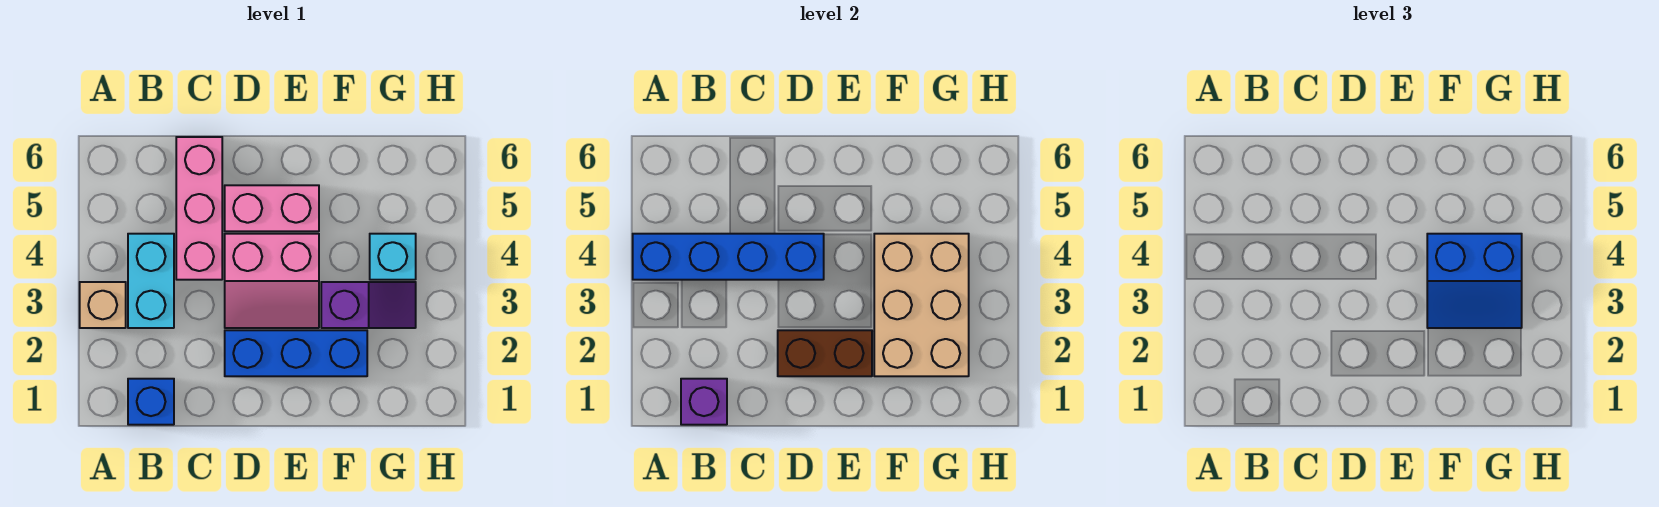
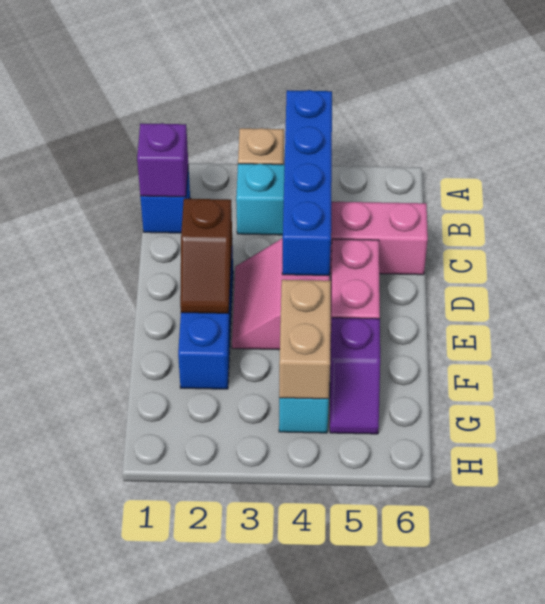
brown 1x2 brick [778,330,872,376] -> brown 1x2 slope [180,199,232,313]
tan 2x3 brick [874,234,969,376] -> tan 1x2 brick [279,280,331,399]
purple 1x2 slope [321,282,416,328] -> purple 1x2 slope moved to [330,318,380,434]
blue 2x2 slope [1427,234,1522,328] -> none

